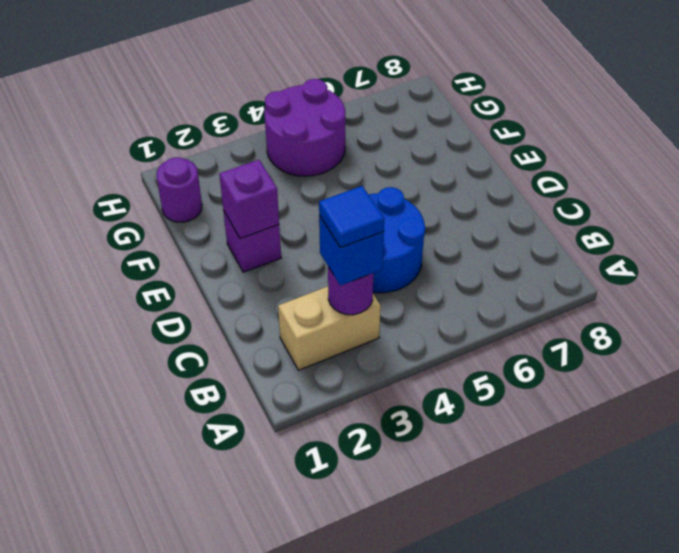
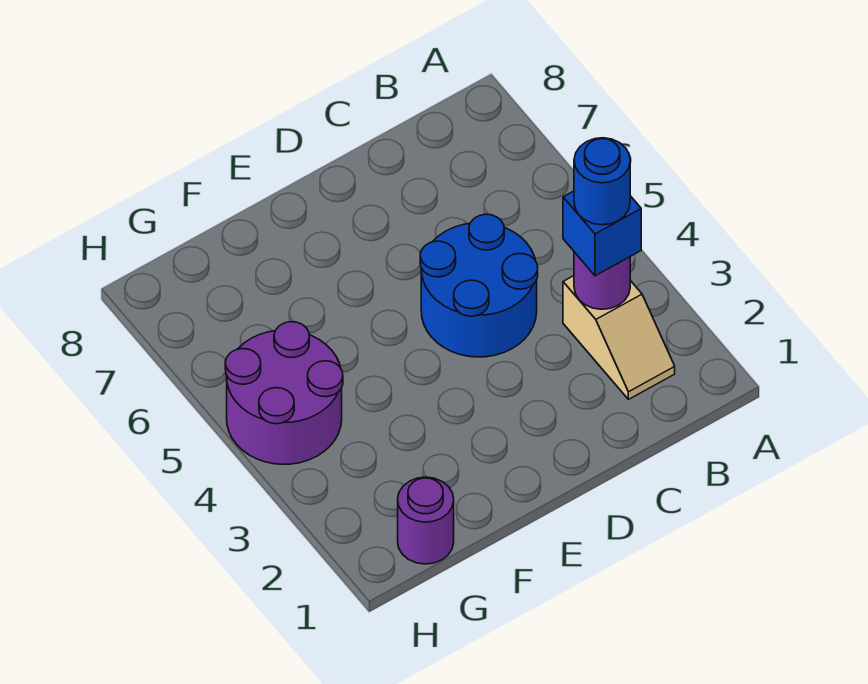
tan 1x2 brick [278,286,381,370] -> tan 1x2 slope [563,276,675,399]
blue 1x1 tile [319,186,384,248] -> blue 1x1 round brick [574,138,630,225]
purple 1x1 brick [223,210,281,272] -> none
purple 1x1 brick [219,160,279,239] -> none

